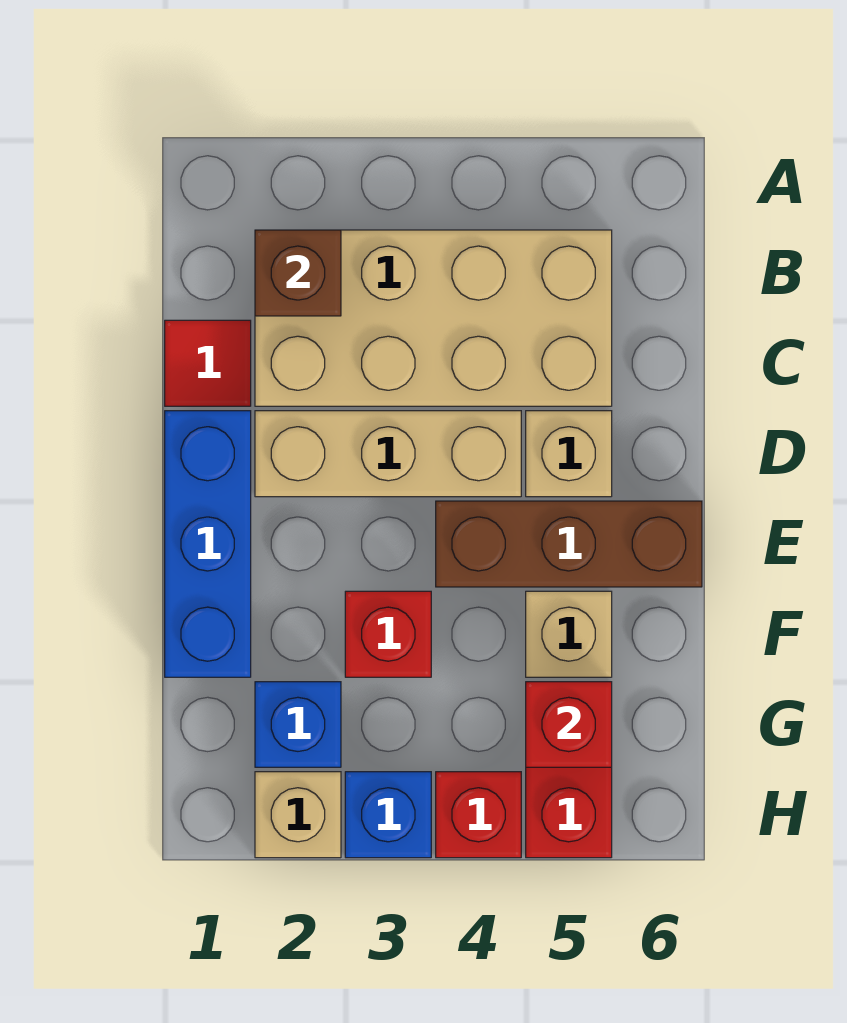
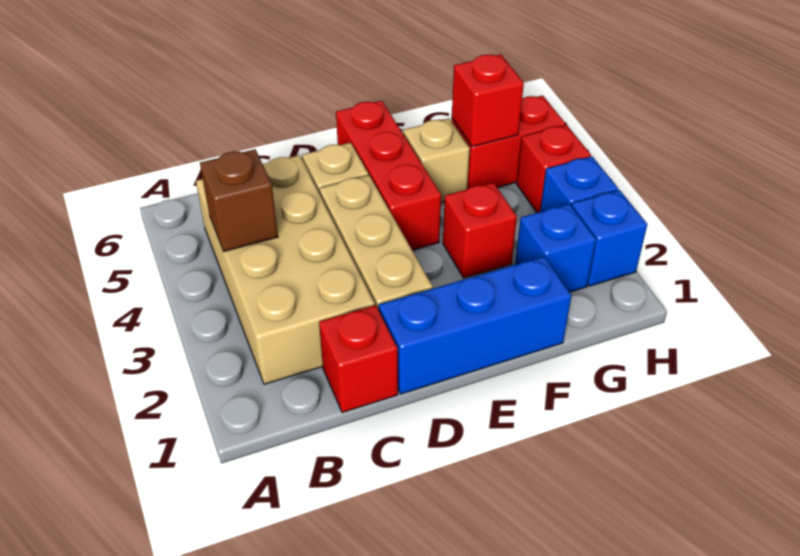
brown 1x1 brick [255,230,341,316] -> brown 1x1 brick moved to [200,149,278,252]
red 1x1 tile [165,320,251,406] -> red 1x1 brick [319,305,398,413]
brown 1x3 brick [436,501,702,587] -> red 1x3 brick [336,101,441,250]
tan 1x1 brick [255,772,341,858] -> blue 1x1 brick [572,190,647,286]

